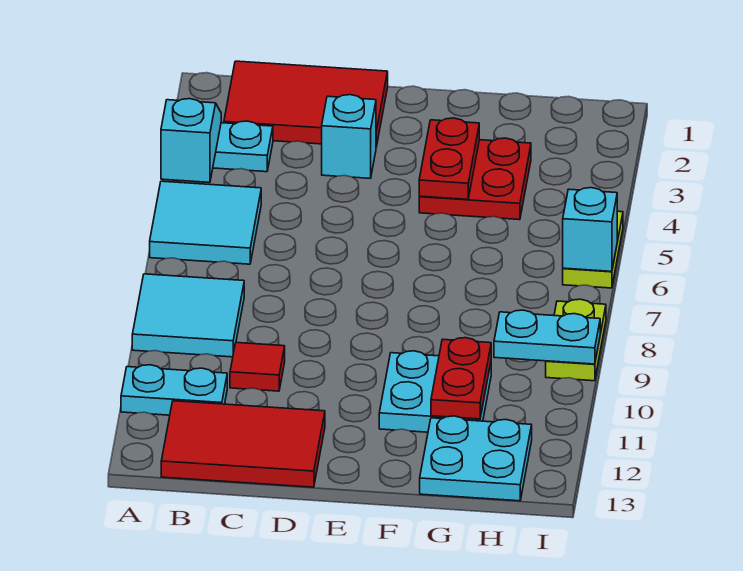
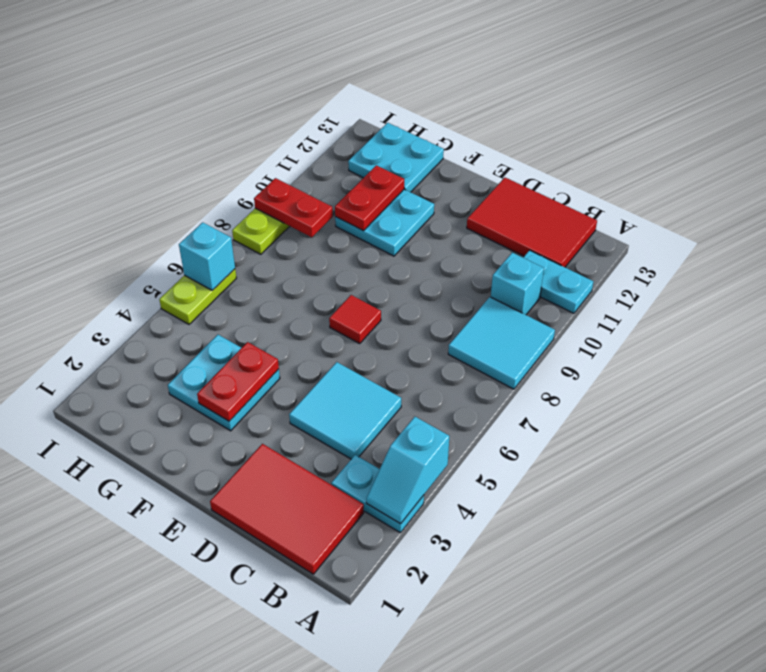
cyan 2x2 tile [150,181,261,264] -> cyan 2x2 tile moved to [289,362,401,459]
red 1x1 tile [230,343,285,391] -> red 1x1 tile moved to [329,295,381,344]
cyan 1x1 brick [322,95,376,178] -> cyan 1x1 brick moved to [491,253,544,315]
red 2x2 plate [419,138,531,220] -> cyan 2x2 plate [168,335,280,431]
cyan 1x2 plate [494,310,600,364] -> red 1x2 plate [254,178,333,238]

